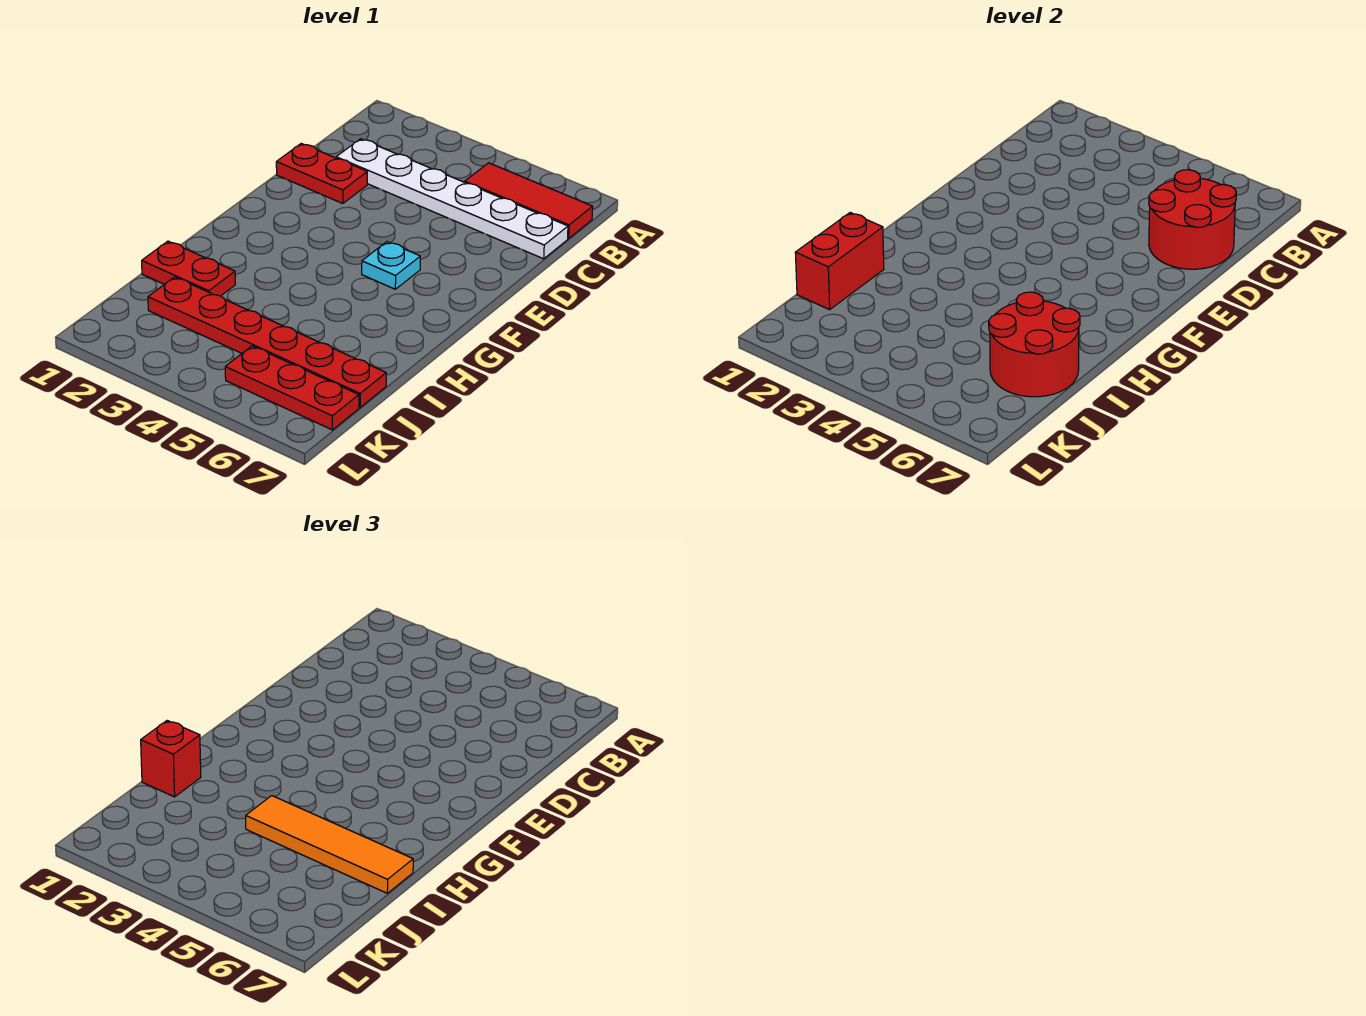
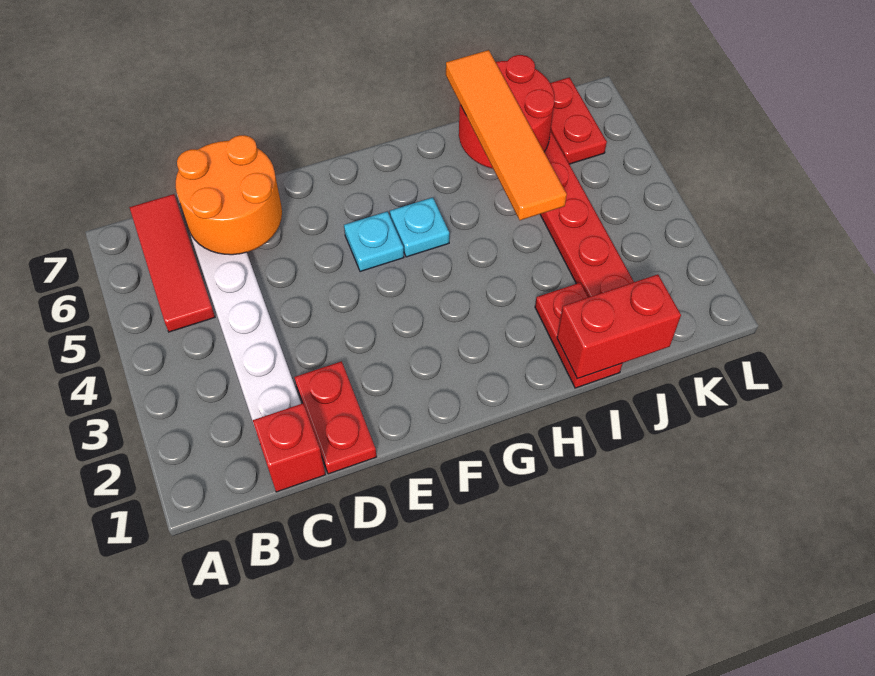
red 2x2 round brick [1149,170,1236,269] -> orange 2x2 round brick [176,135,282,255]
none -> cyan 1x1 plate [390,198,449,257]
red 1x1 brick [141,721,201,797] -> red 1x1 brick moved to [253,403,325,492]
red 1x3 plate [225,346,359,430] -> red 1x2 plate [550,77,607,164]

